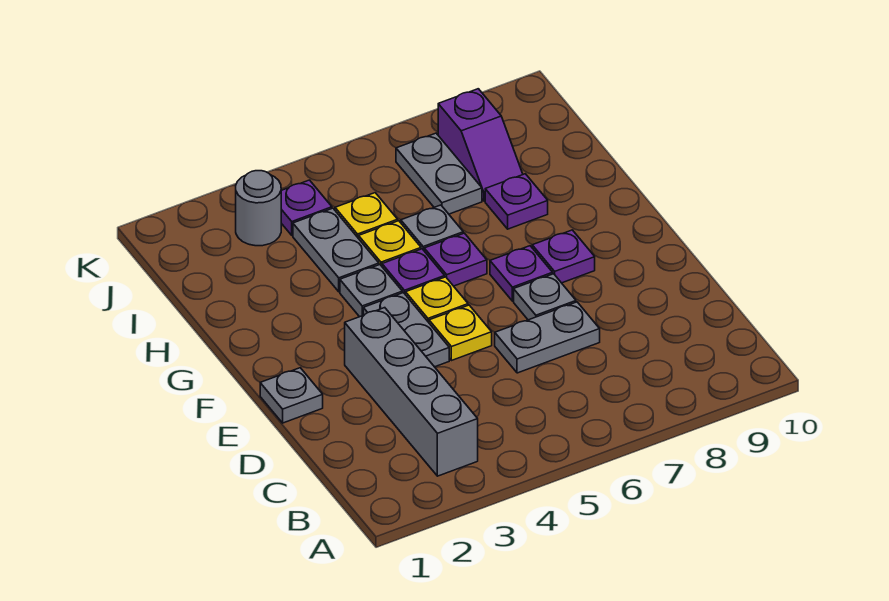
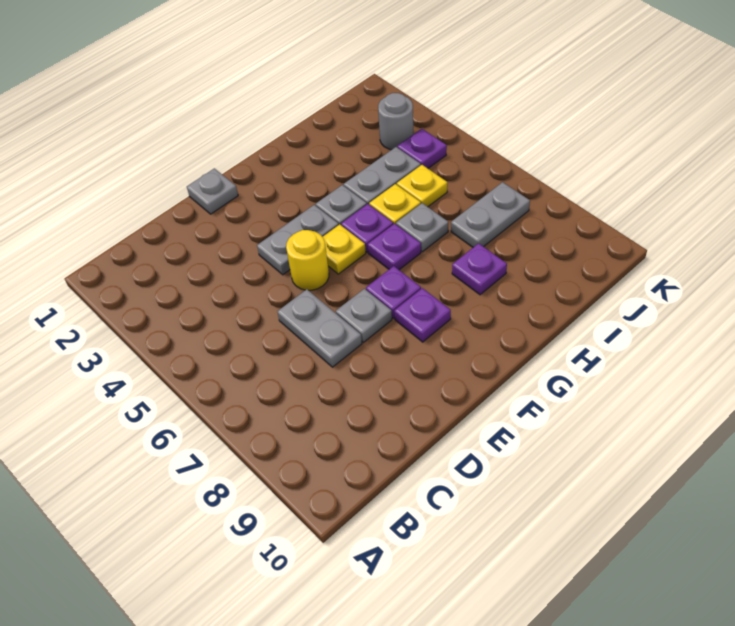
grey 1x4 brick [345,308,478,476] -> none
yellow 1x1 plate [429,305,492,361] -> yellow 1x1 round brick [286,230,329,290]
purple 1x2 slope [438,89,523,201] -> none

